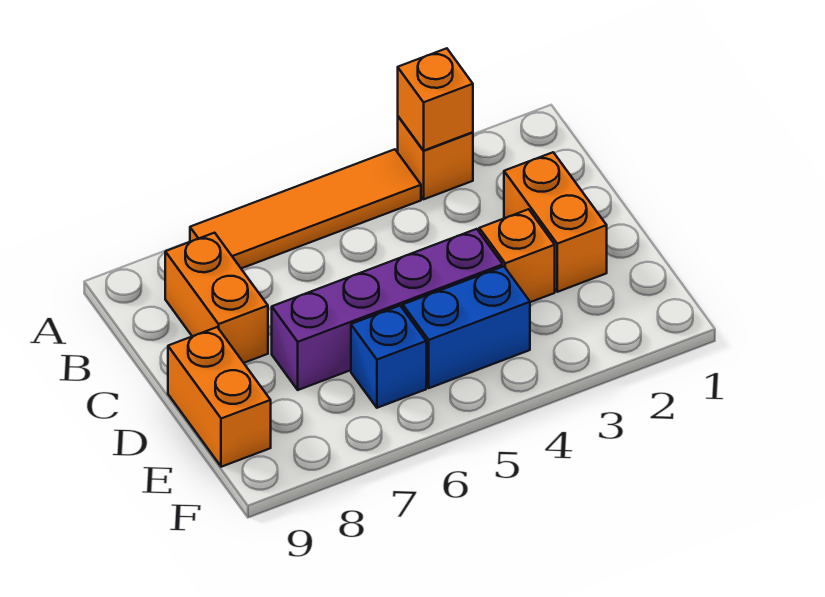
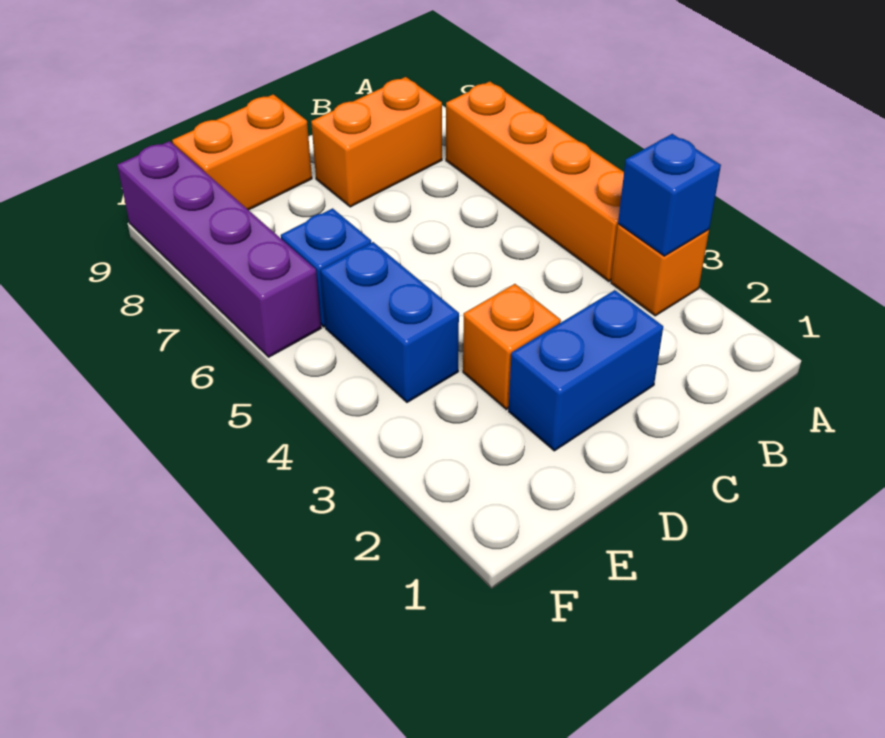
orange 1x1 brick [398,48,473,151] -> blue 1x1 brick [618,134,721,256]
orange 1x4 tile [190,149,421,268] -> orange 1x4 brick [446,82,624,281]
orange 1x2 brick [504,152,607,292] -> blue 1x2 brick [509,290,663,451]
purple 1x4 brick [272,229,503,390] -> purple 1x4 brick moved to [117,141,321,357]

